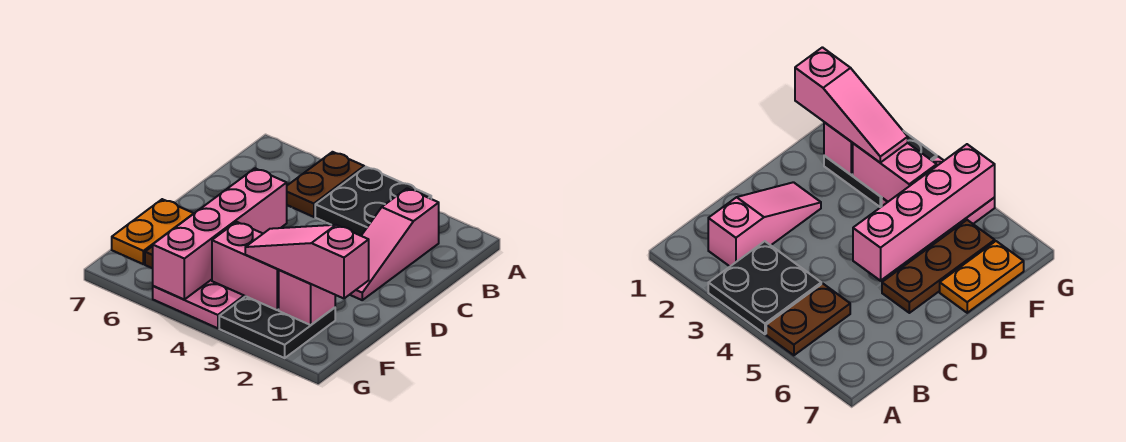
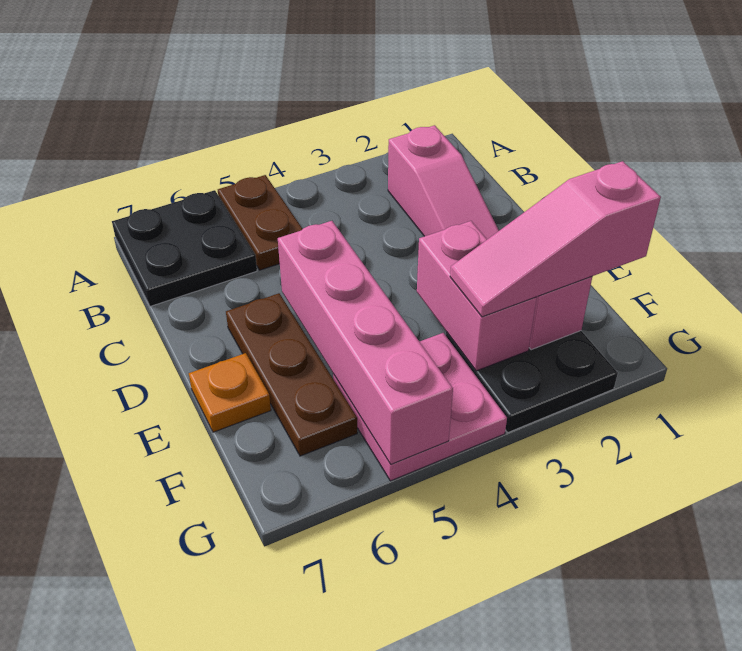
black 2x2 plate [315,167,431,236] -> black 2x2 plate moved to [112,190,257,306]
orange 1x2 plate [112,199,194,264] -> orange 1x1 plate [189,353,271,432]
pink 1x2 brick [212,222,279,310] -> pink 1x2 brick turned to [417,221,537,371]

